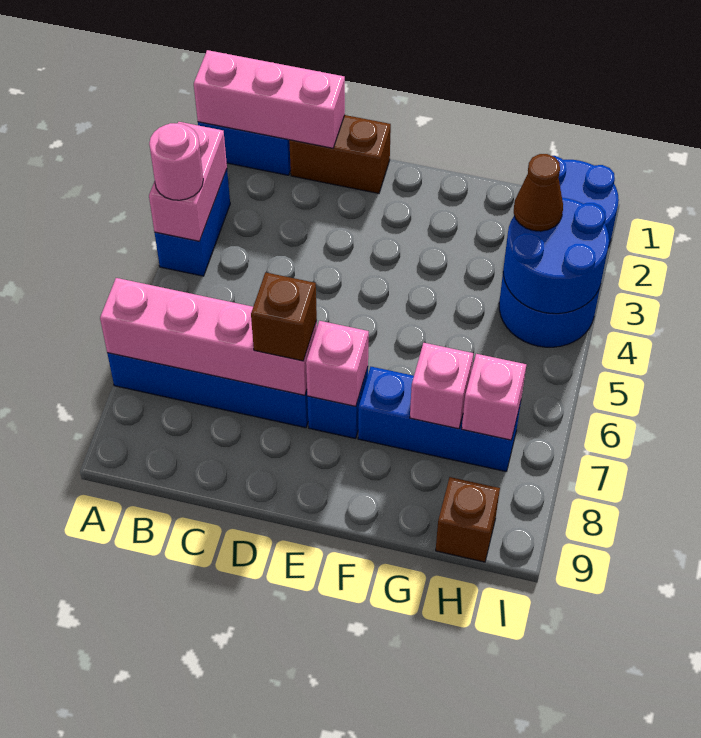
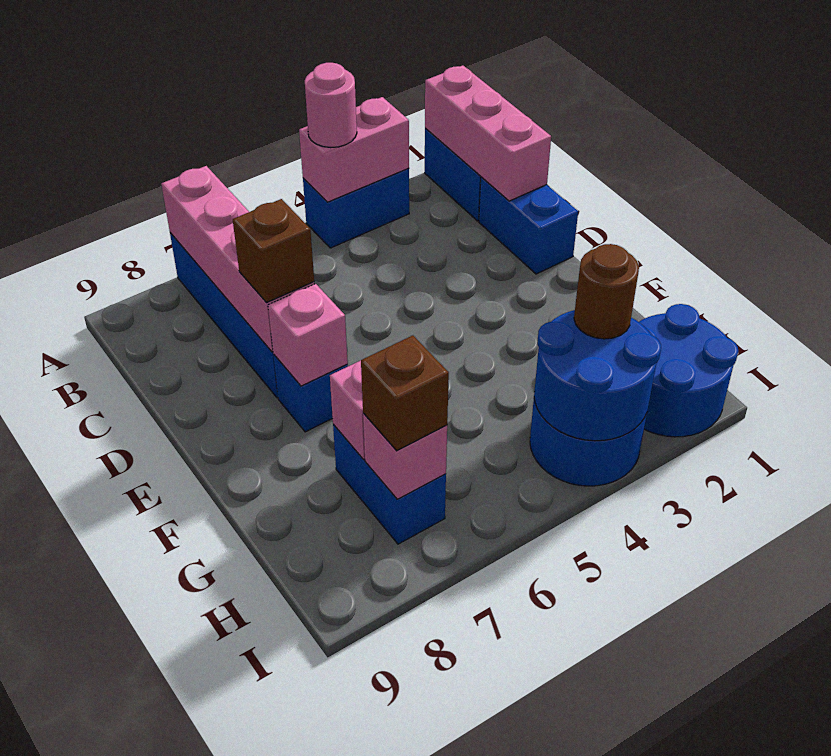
brown 1x2 brick [289,115,391,193] -> blue 1x2 brick [479,177,578,274]
blue 1x3 brick [358,367,521,472] -> blue 1x2 brick [333,425,446,544]
brown 1x1 cone [514,154,563,231] -> brown 1x1 round brick [574,244,639,339]
brown 1x1 brick [436,477,500,562] -> brown 1x1 brick moved to [361,335,449,451]

